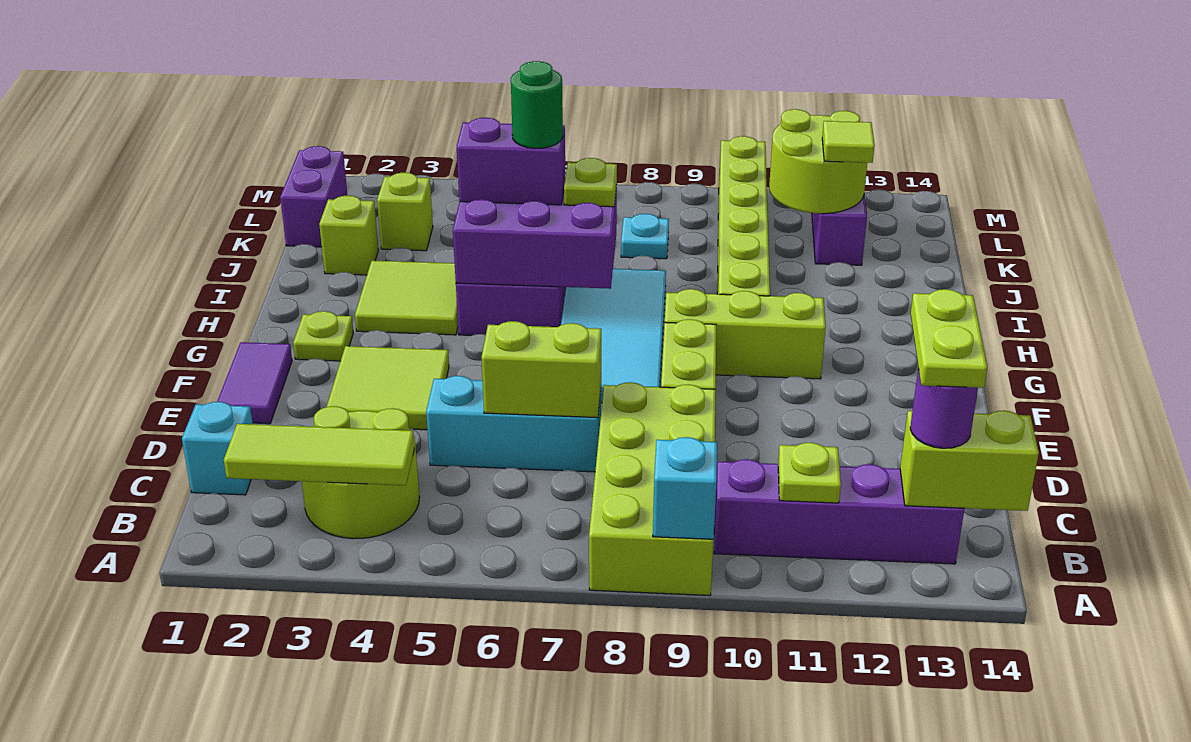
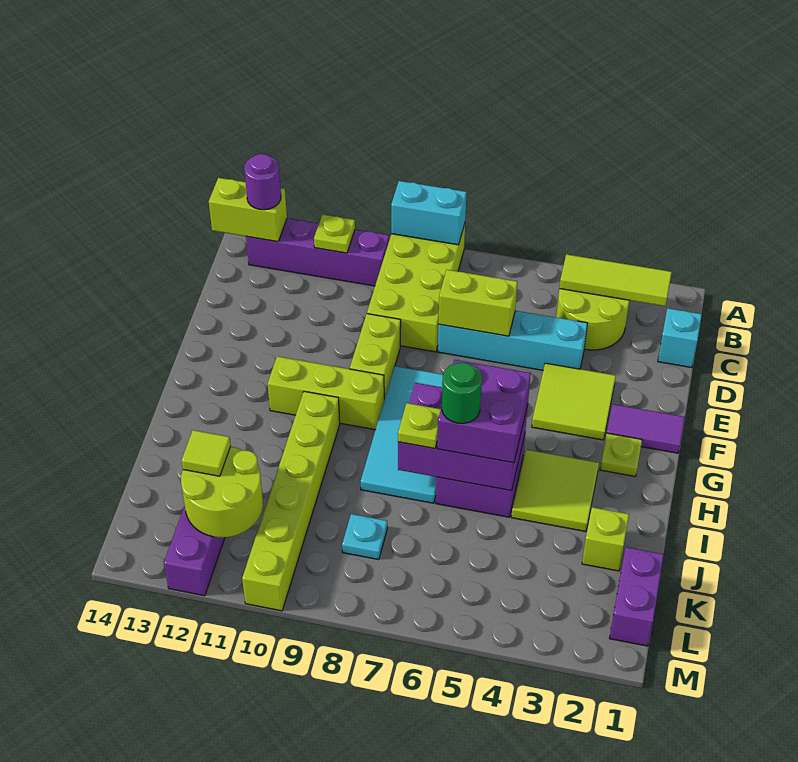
cyan 1x1 brick [653,437,717,539] -> cyan 1x2 brick [391,181,467,245]
lime 1x2 plate [911,289,987,388] -> none
cyan 1x3 brick [426,376,601,472] -> cyan 1x4 brick [438,311,587,370]
purple 1x2 tile [217,342,292,424] -> purple 1x2 tile turned to [607,404,685,453]
purple 1x2 brick [457,118,565,205] -> purple 2x2 brick [437,360,531,463]
lime 1x1 brick [377,173,433,251] -> none

